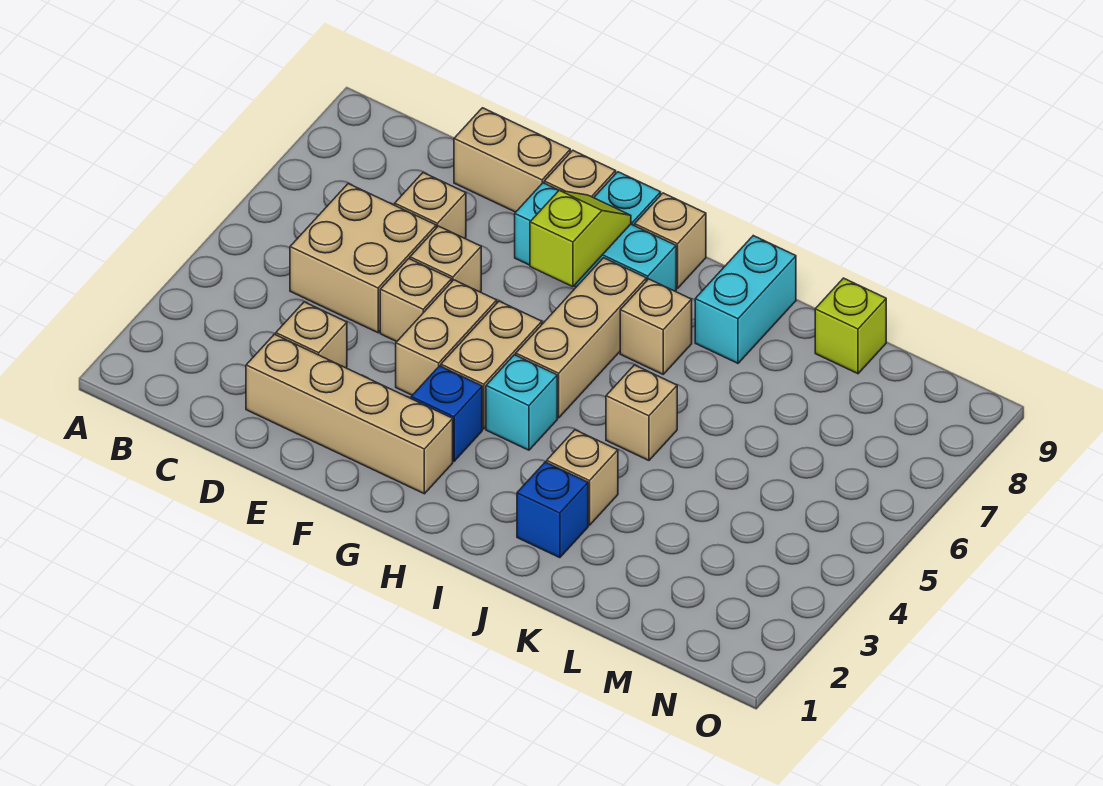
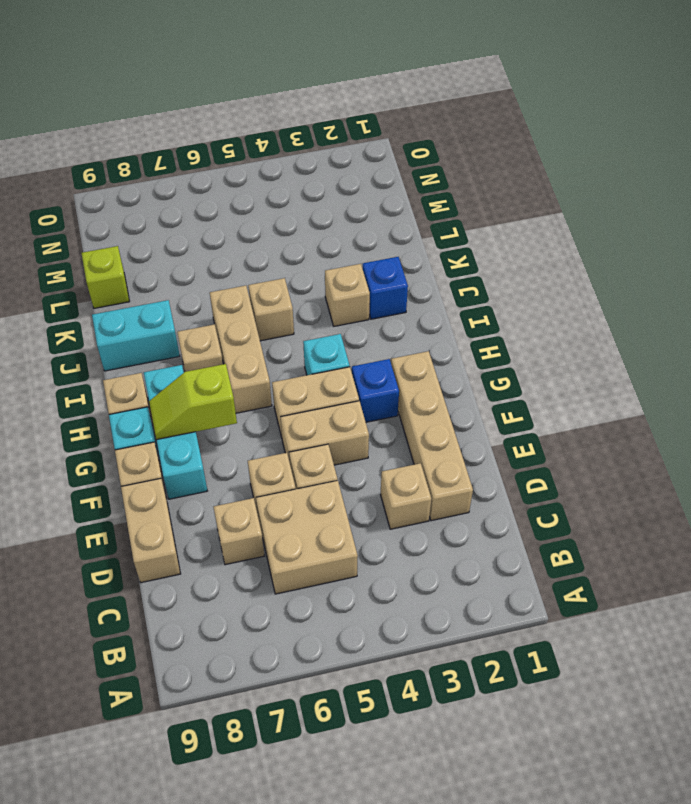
tan 1x3 brick [516,258,646,418] -> tan 1x3 brick turned to [210,286,272,413]

